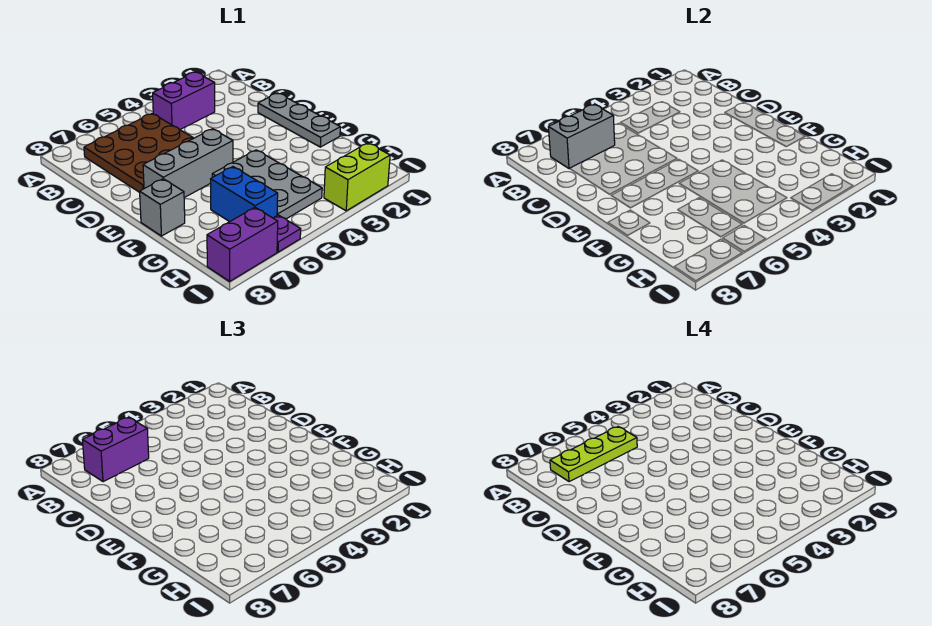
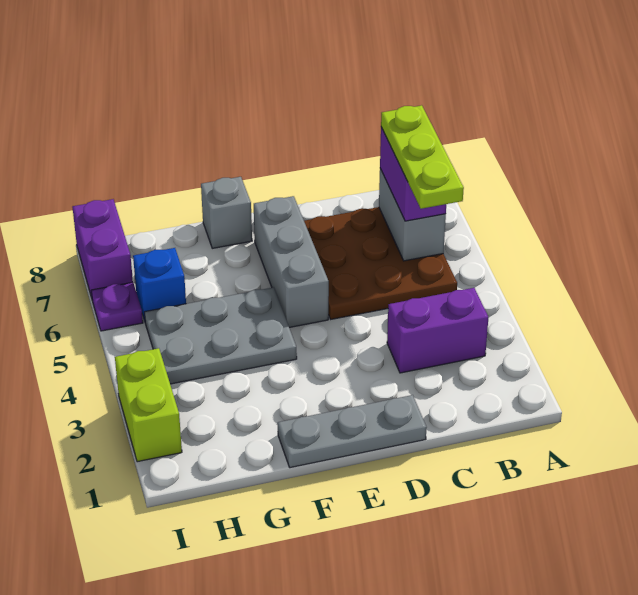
purple 1x2 brick [153,72,215,130] -> purple 1x2 brick turned to [387,288,489,373]
blue 1x2 brick [211,167,278,222] -> blue 1x1 brick [133,248,186,321]

